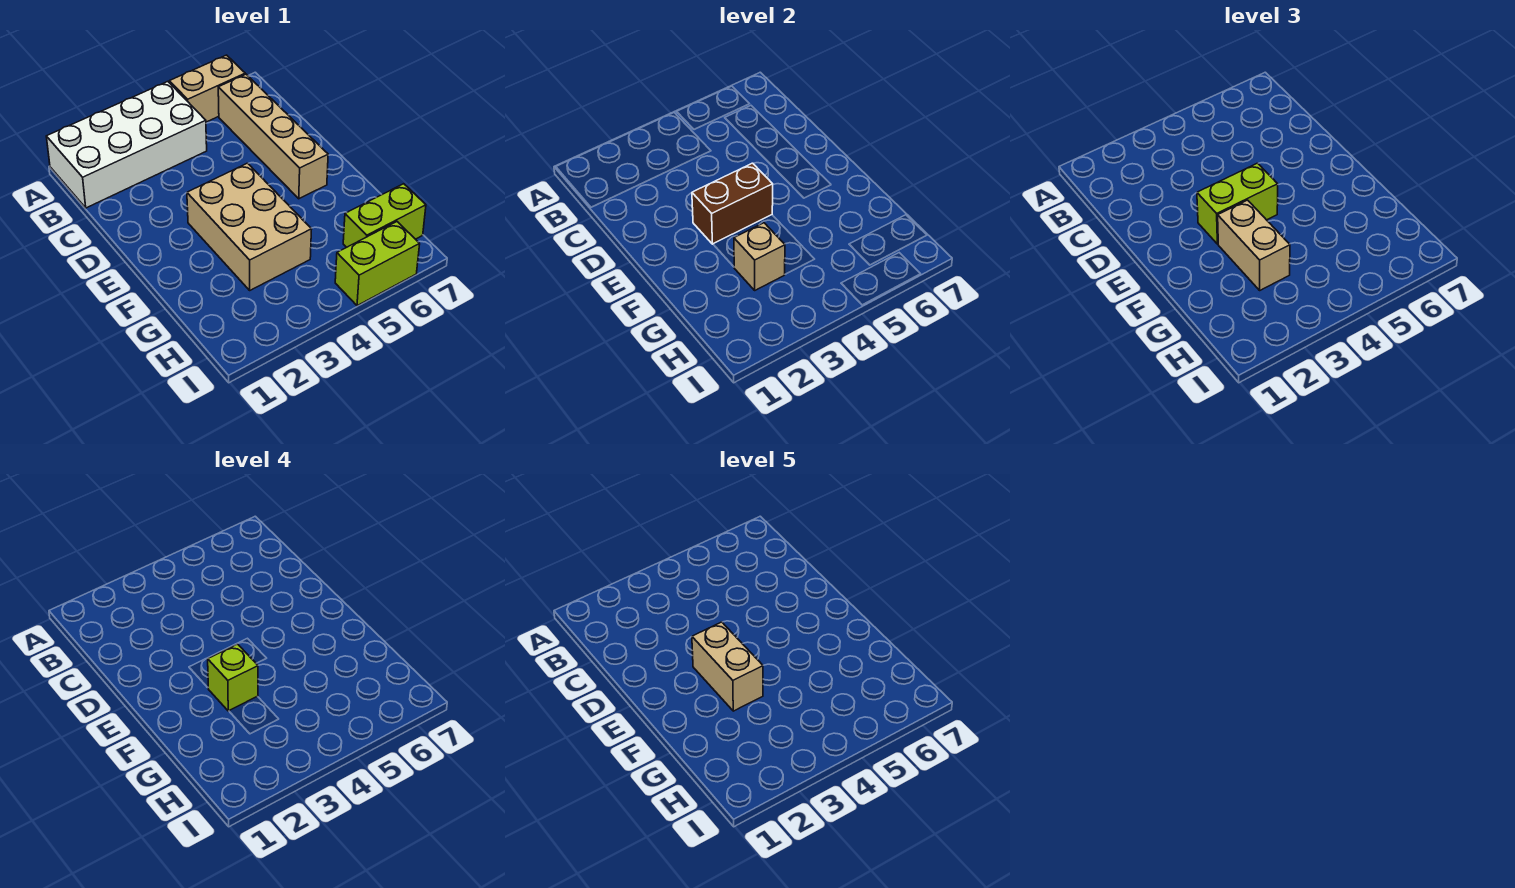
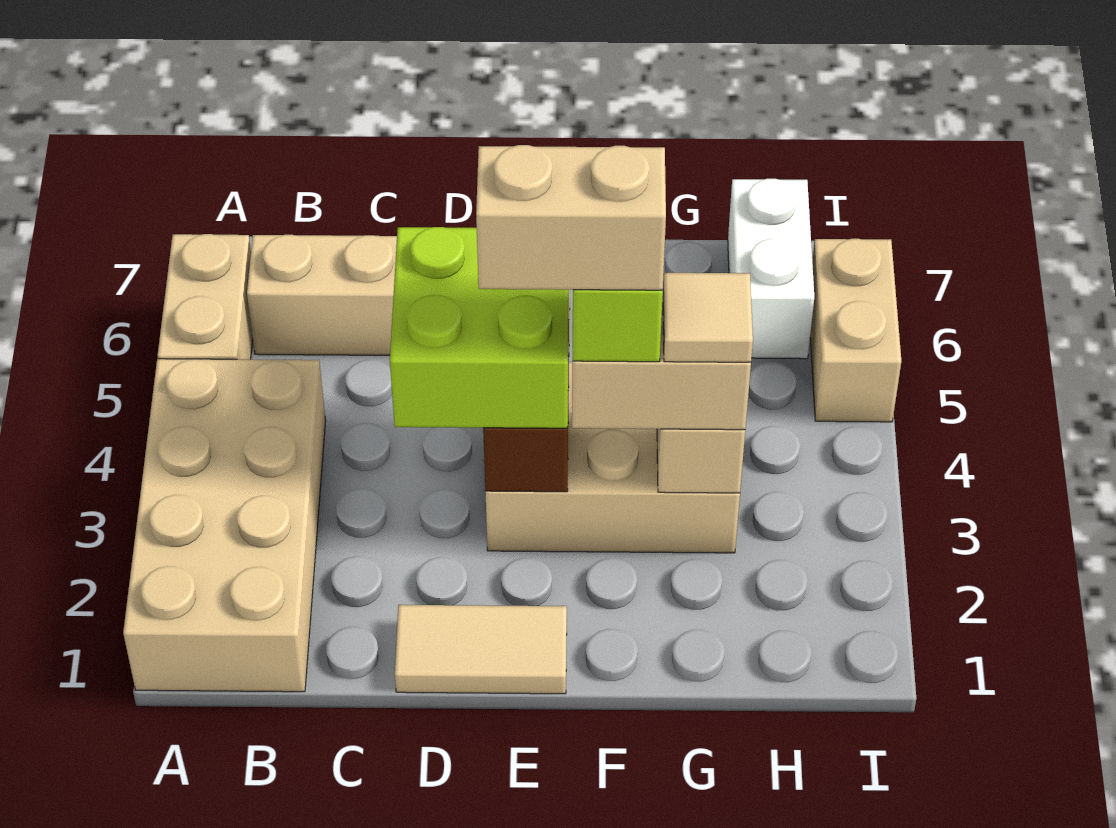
white 2x4 brick [46,82,207,208] -> tan 2x4 brick [123,359,326,692]
none -> tan 1x2 tile [395,605,567,694]
lime 1x2 brick [1197,163,1278,244] -> lime 2x2 brick [390,227,569,428]
none -> tan 1x1 tile [663,273,753,362]
lime 1x2 brick [343,184,426,247] -> white 1x2 brick [728,179,814,359]
lime 1x2 brick [335,222,420,306] -> tan 1x2 brick [810,239,901,422]

